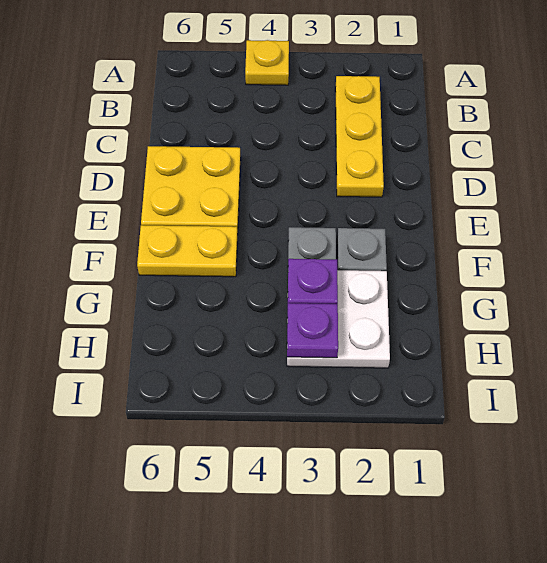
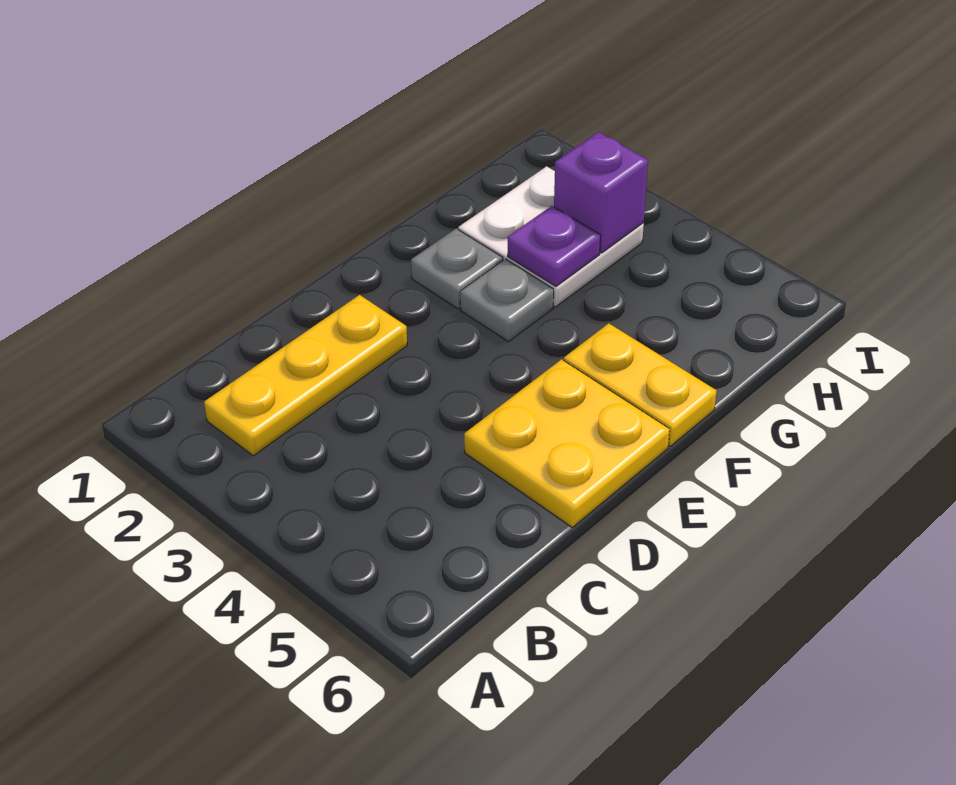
yellow 1x1 plate [245,40,289,85] -> none
purple 1x1 plate [287,303,338,358] -> purple 1x1 brick [554,132,648,253]

